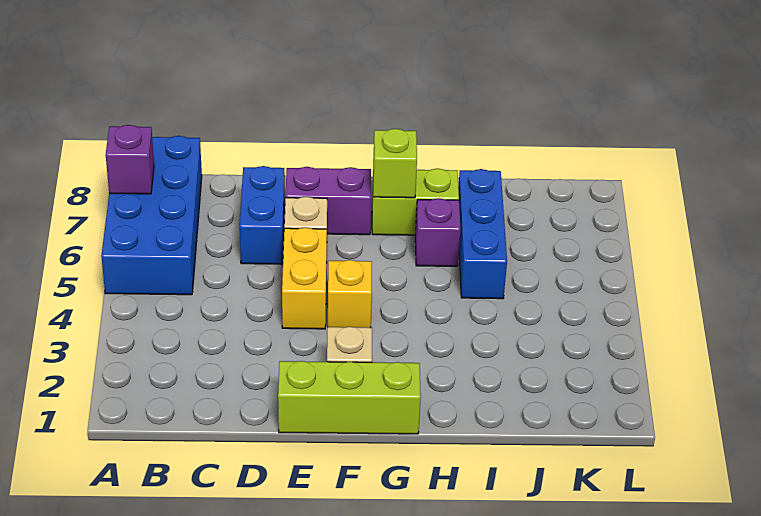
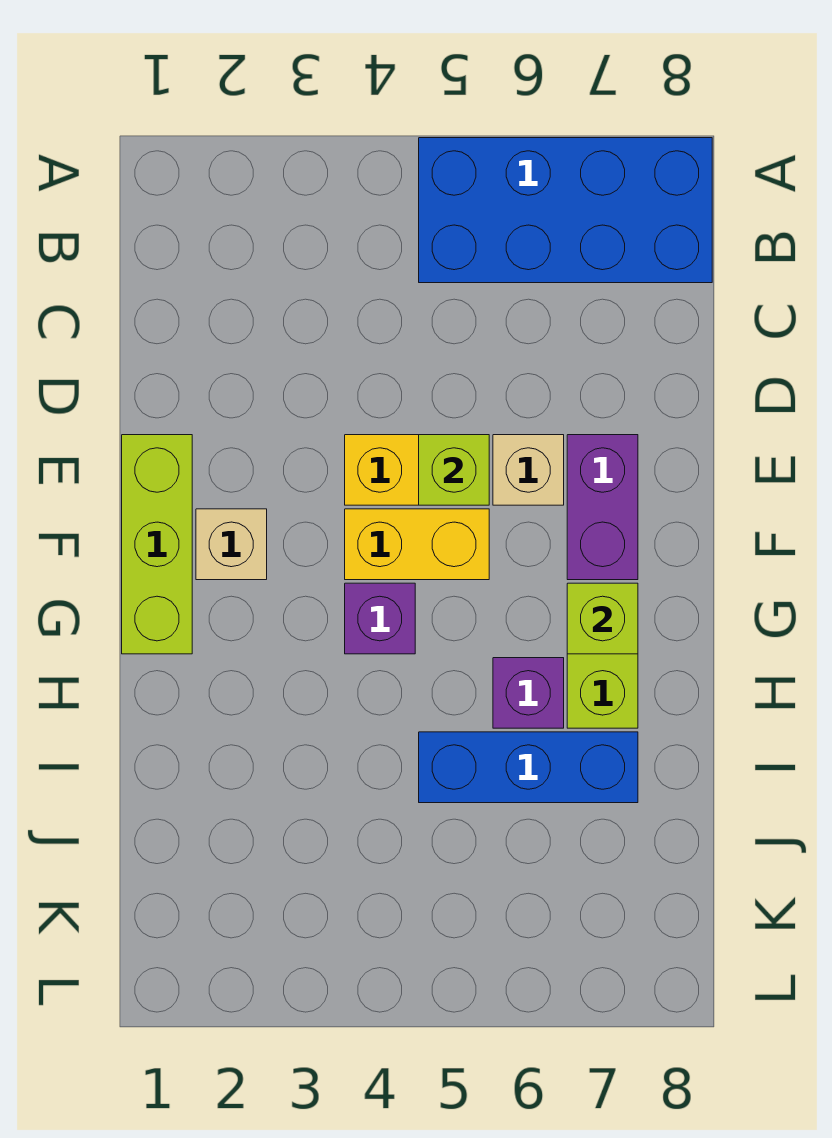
purple 1x1 brick [106,125,154,194] -> purple 1x1 brick moved to [345,583,415,654]
blue 1x2 brick [240,166,285,264] -> none
none -> lime 1x1 brick [419,435,489,505]
yellow 1x1 brick [328,260,372,328] -> yellow 1x2 brick [345,509,489,580]

